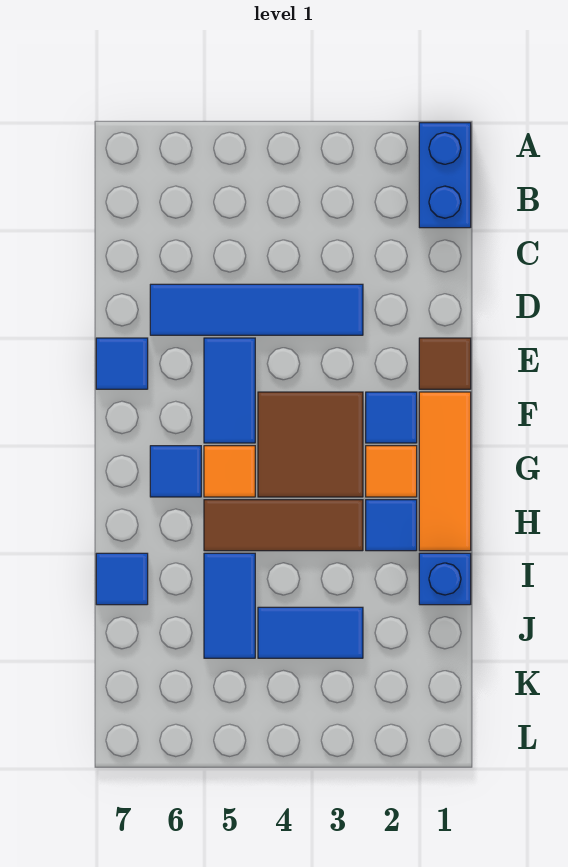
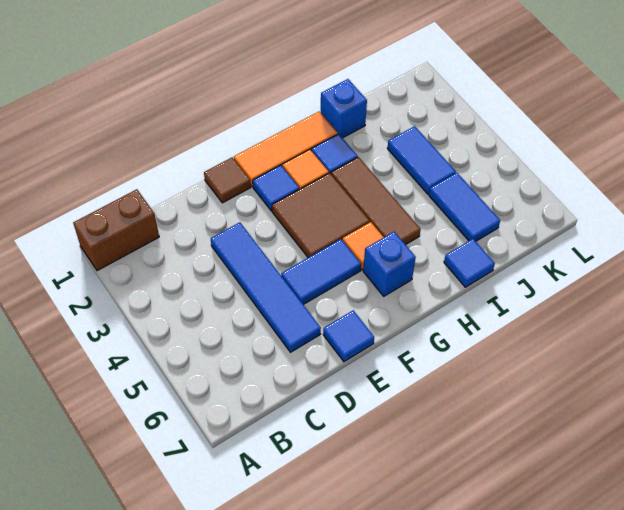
blue 1x2 brick [419,123,471,228] -> brown 1x2 brick [73,189,159,271]
blue 1x1 tile [150,446,201,497] -> blue 1x1 brick [363,232,416,296]
blue 1x2 tile [204,553,255,658] -> blue 1x2 tile turned to [429,173,500,241]

